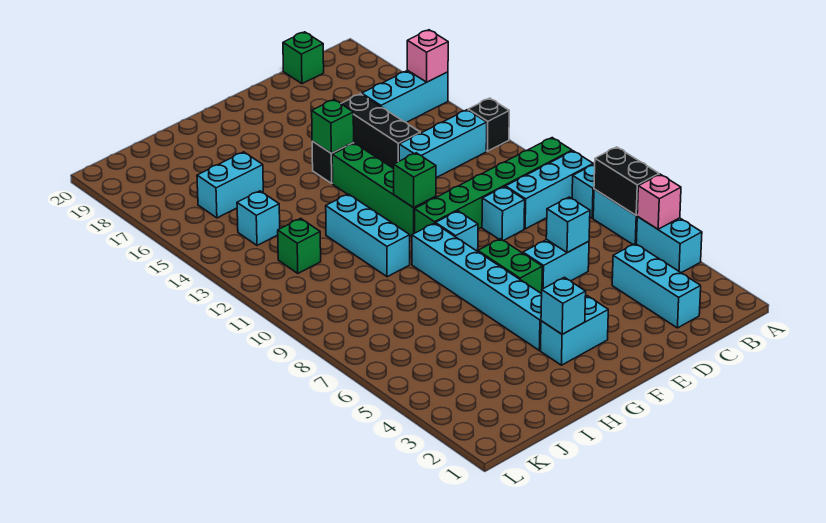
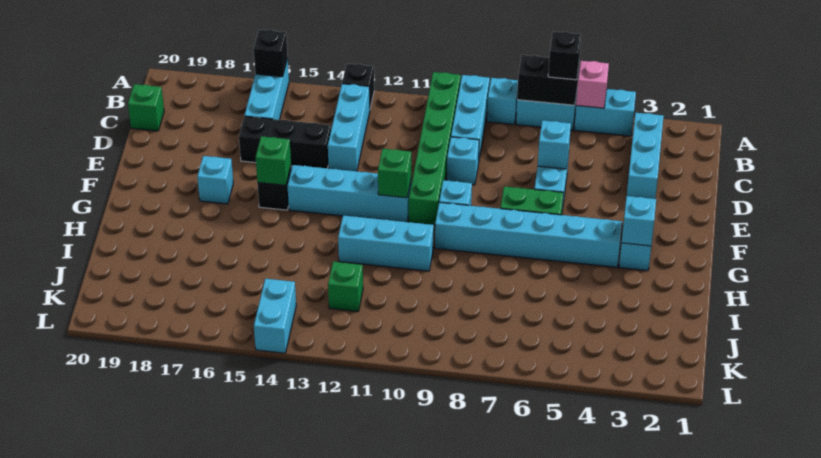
none -> black 1x1 brick [548,32,581,80]
pink 1x1 brick [407,30,448,82] -> black 1x1 brick [254,30,288,77]
cyan 1x3 brick [612,244,701,328] -> cyan 1x3 brick turned to [627,113,664,199]
green 1x4 brick [332,143,436,237] -> cyan 1x4 brick [288,165,411,222]
cyan 1x2 brick [197,152,263,218] -> cyan 1x2 brick moved to [254,279,296,353]
cyan 1x1 brick [237,191,280,245] -> cyan 1x1 brick moved to [197,156,233,204]

